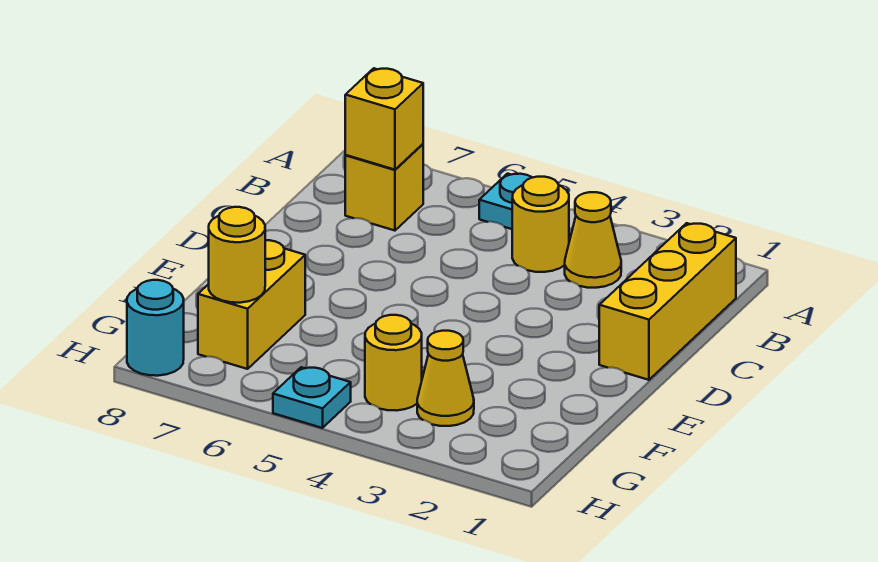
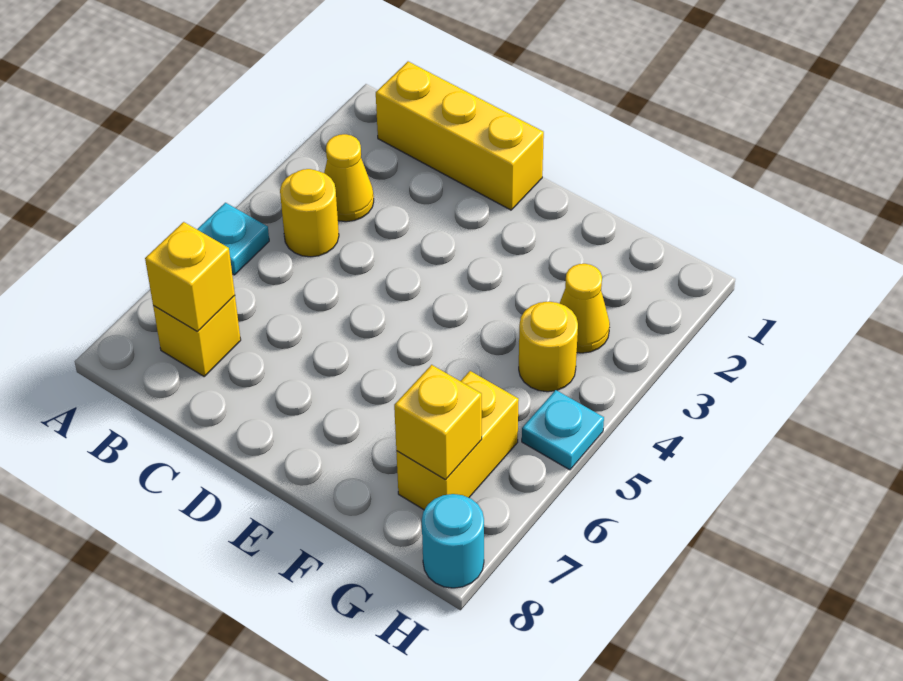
yellow 1x2 brick [198,240,305,369] -> yellow 1x2 brick turned to [396,371,519,510]
yellow 1x1 round brick [209,207,265,303] -> yellow 1x1 brick [394,365,482,480]

